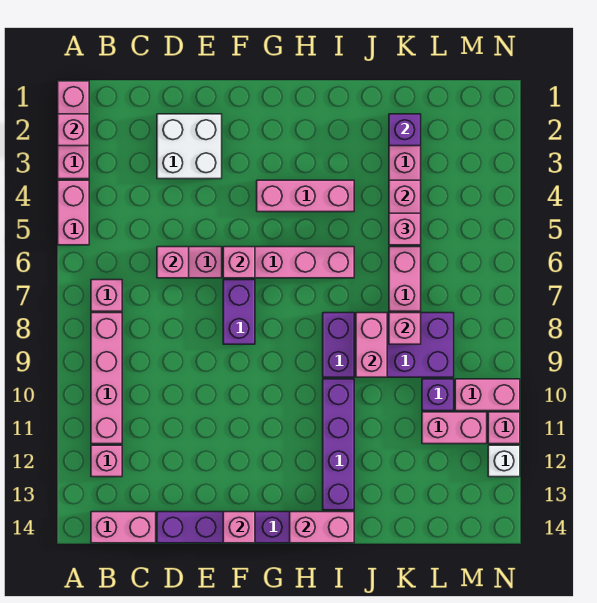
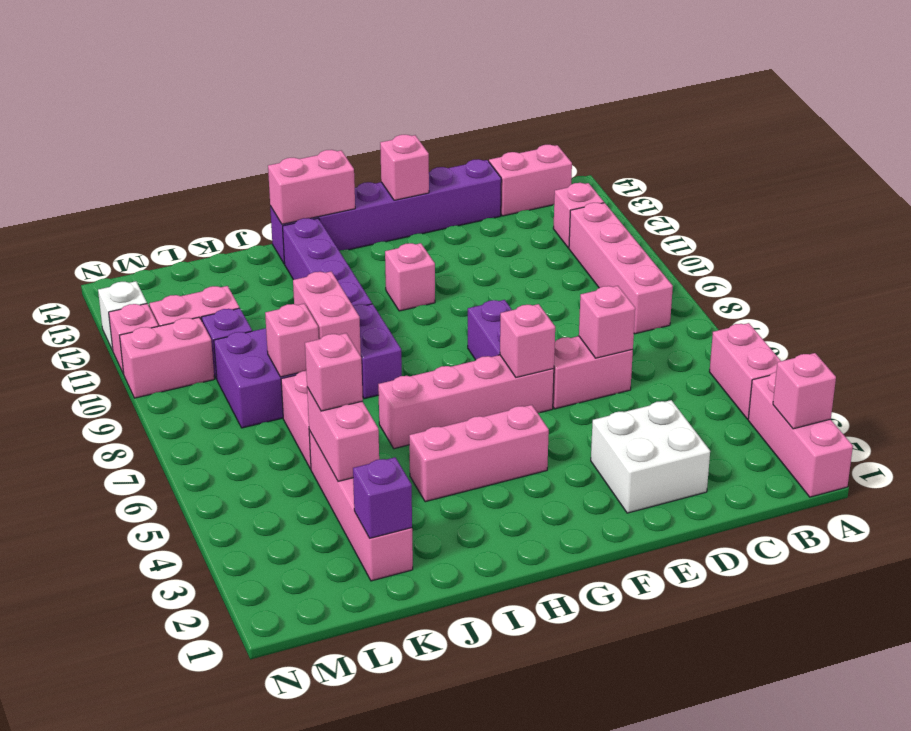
pink 1x1 brick [91,280,122,311] -> pink 1x1 brick moved to [385,243,435,311]

